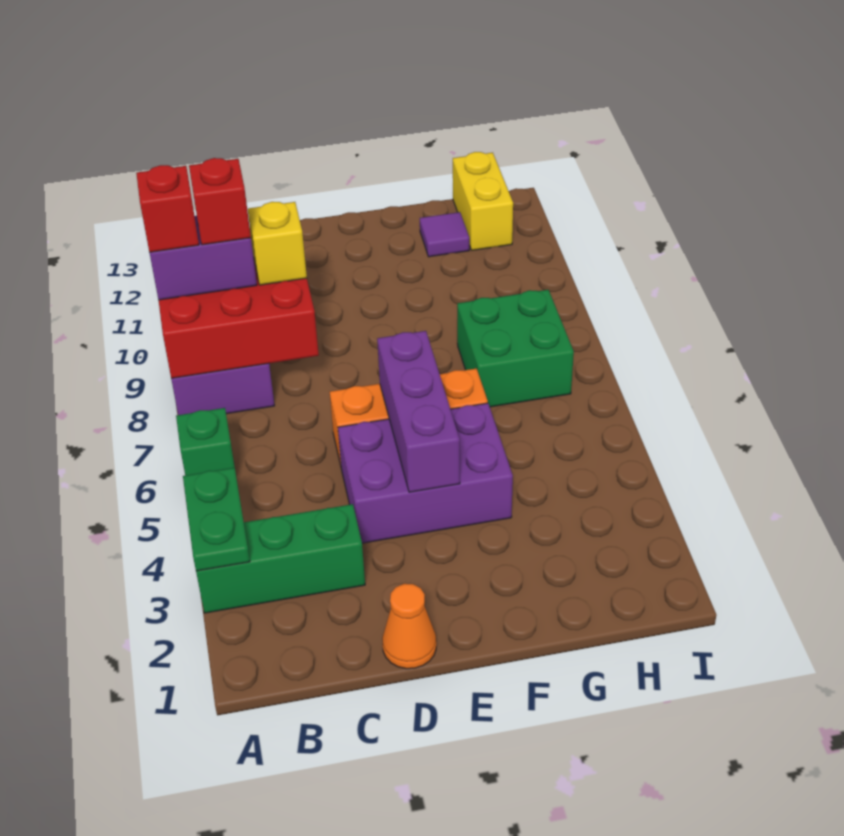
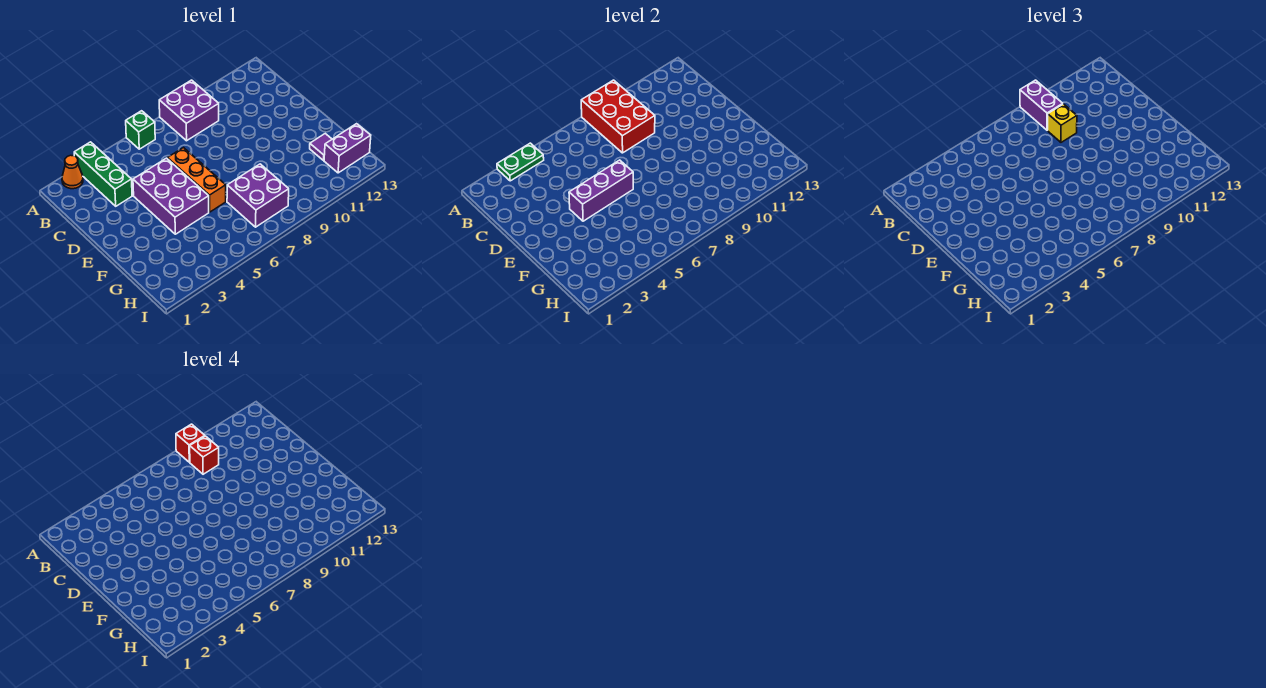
orange 1x1 cone [382,584,436,669] -> orange 1x1 cone moved to [62,155,83,189]
green 2x2 brick [457,290,574,407] -> purple 2x2 brick [227,164,289,227]
yellow 1x2 brick [453,152,513,250] -> purple 1x2 brick [324,124,371,173]

